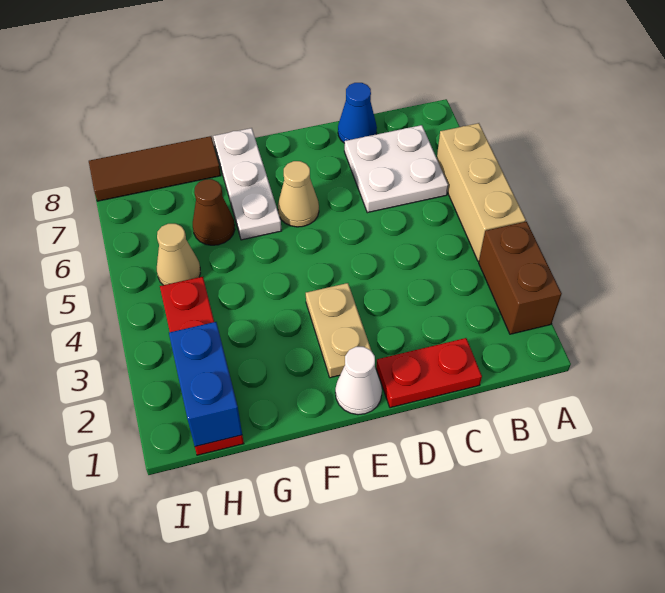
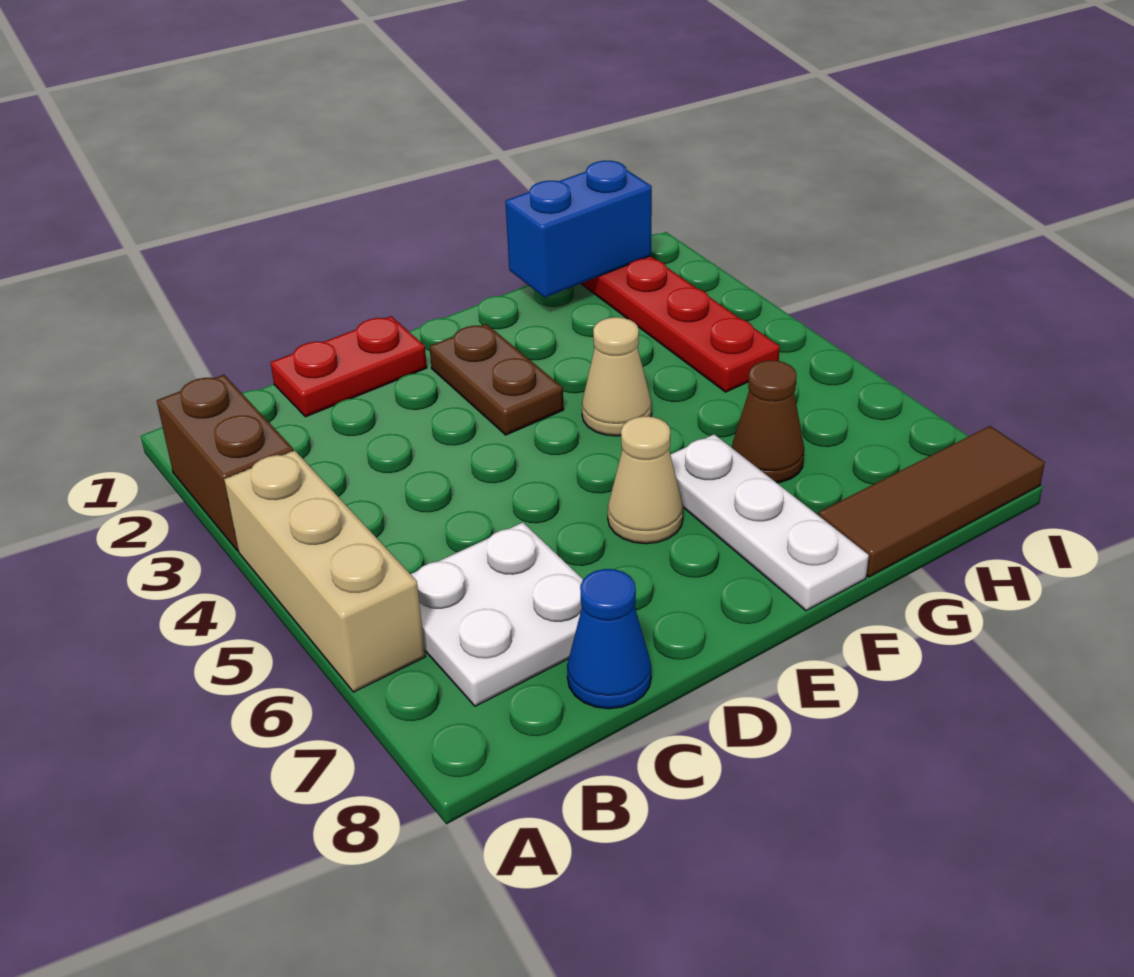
white 1x1 cone [335,347,382,415] -> none
tan 1x2 plate [306,283,371,378] -> brown 1x2 plate [429,324,564,435]
blue 1x2 brick [169,322,242,447] -> blue 1x2 brick turned to [505,161,652,297]
tan 1x1 cone [157,223,200,285] -> tan 1x1 cone moved to [582,317,652,436]

